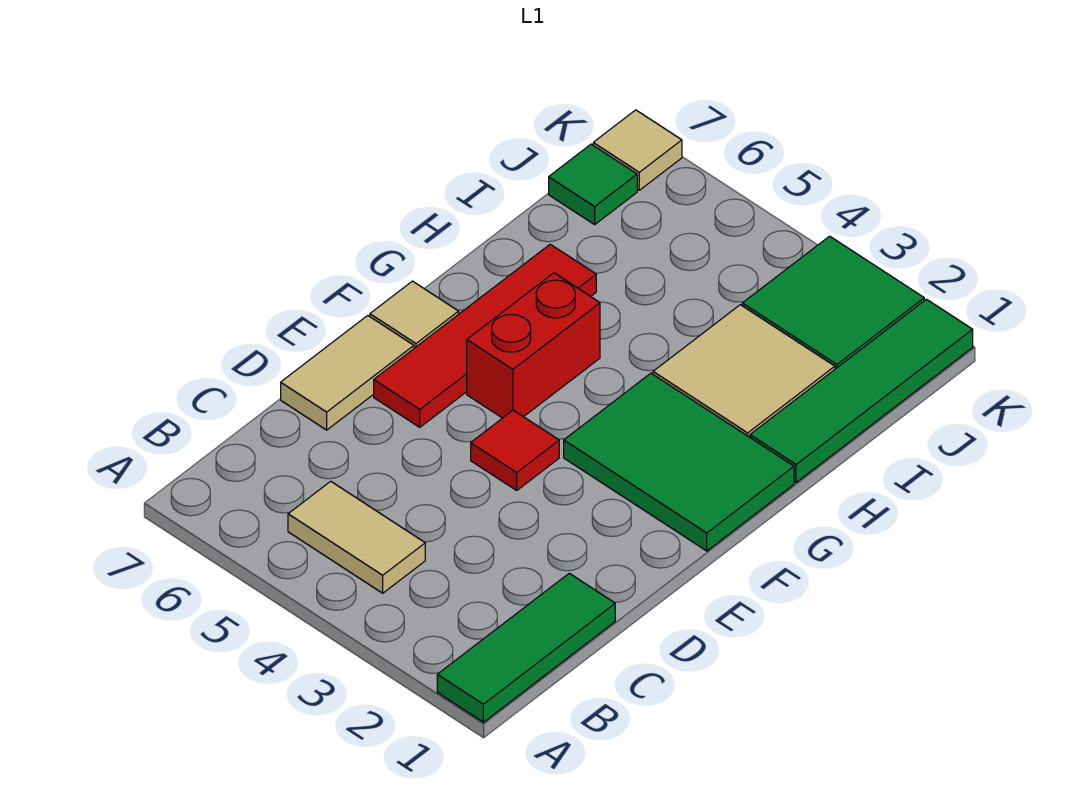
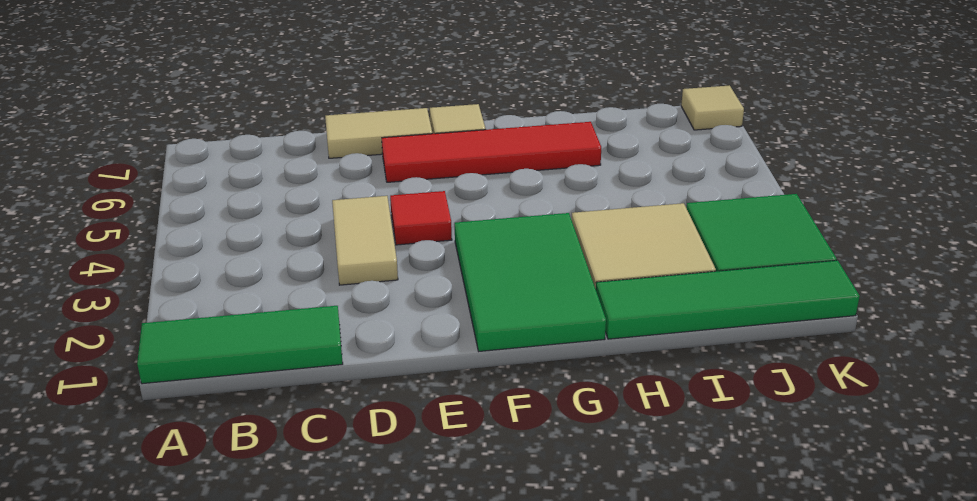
tan 1x2 tile [288,481,425,593] -> tan 1x2 tile moved to [332,196,398,285]
red 1x2 brick [467,273,600,418] -> none
green 1x1 tile [549,144,637,224] -> none

